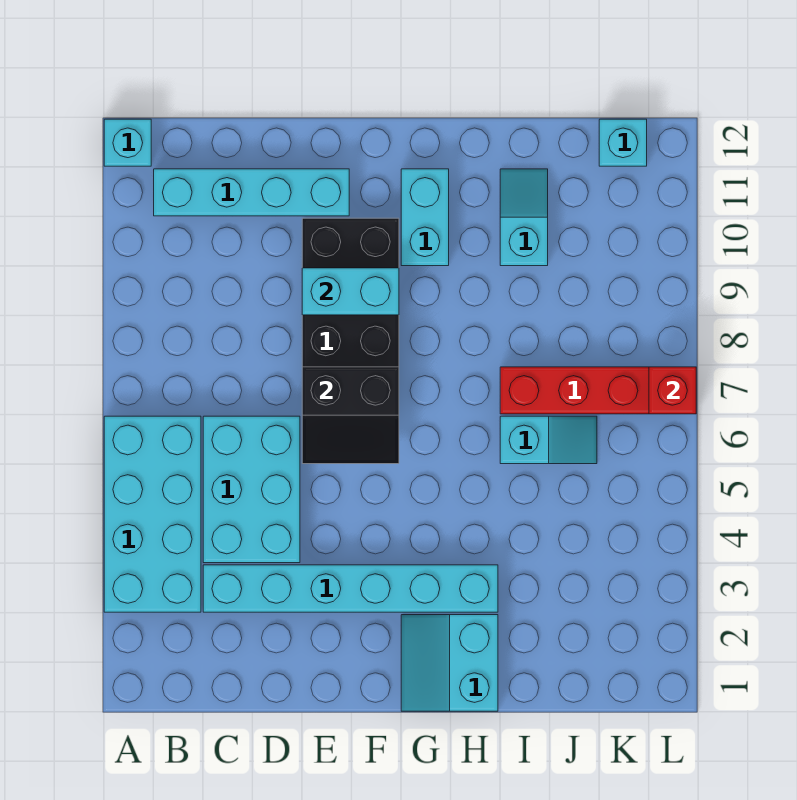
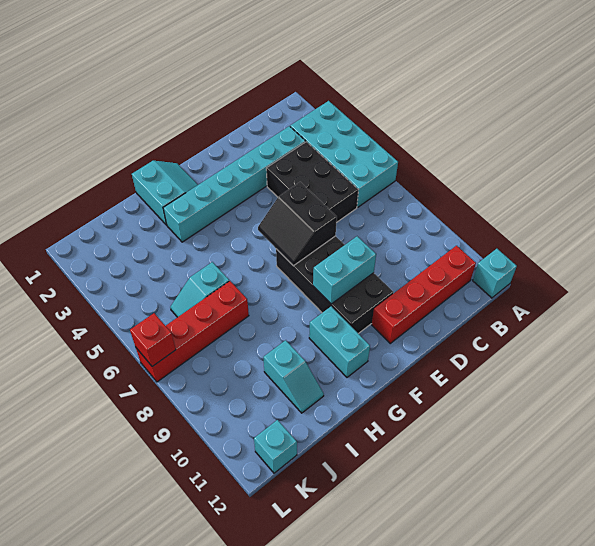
cyan 1x4 brick [154,169,349,216] -> red 1x4 brick [372,246,476,343]
cyan 2x3 brick [203,416,300,563] -> black 2x3 brick [266,142,358,223]
black 2x2 slope [302,367,399,464] -> black 2x2 slope turned to [258,182,337,266]

